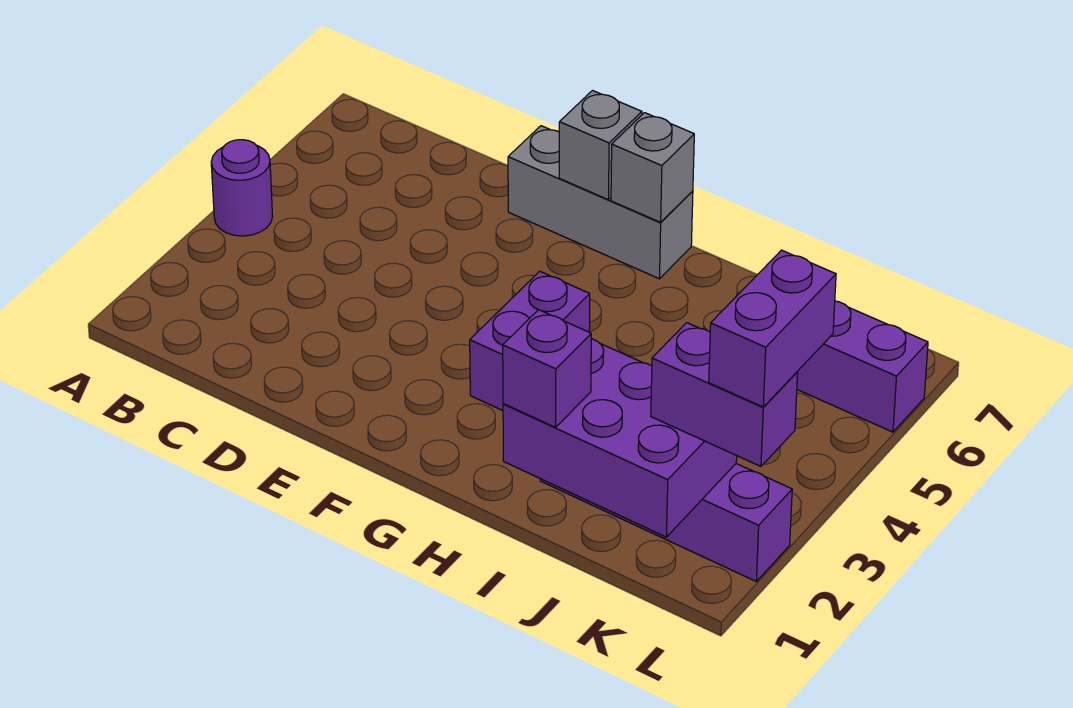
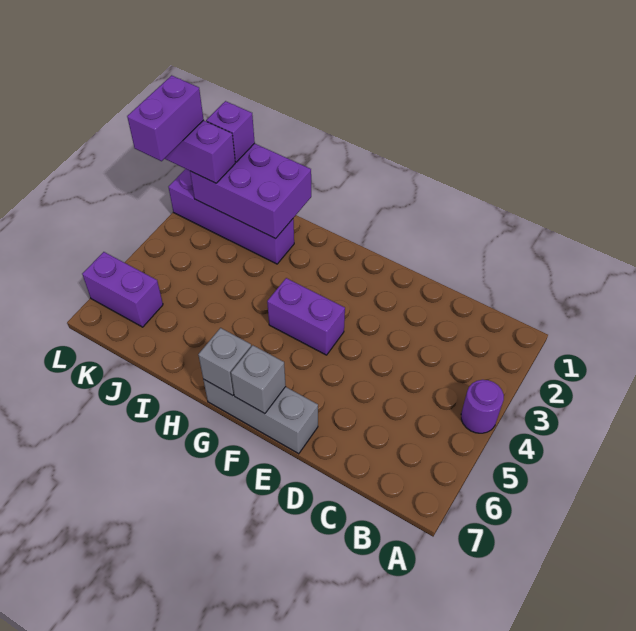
purple 1x2 brick [470,271,590,411] -> purple 1x2 brick turned to [267,278,345,355]
purple 1x1 brick [503,310,591,427] -> purple 1x1 brick moved to [206,101,255,162]

